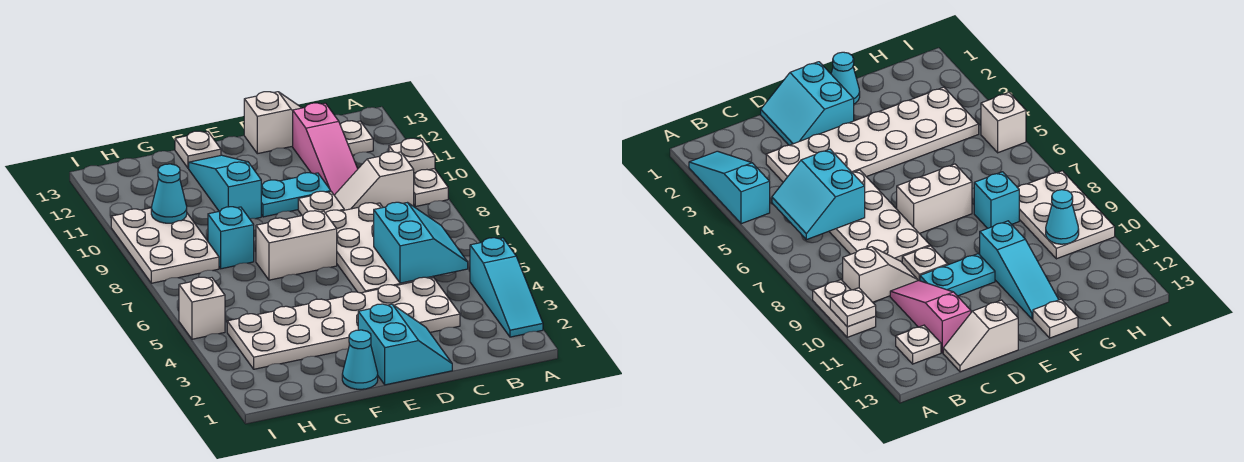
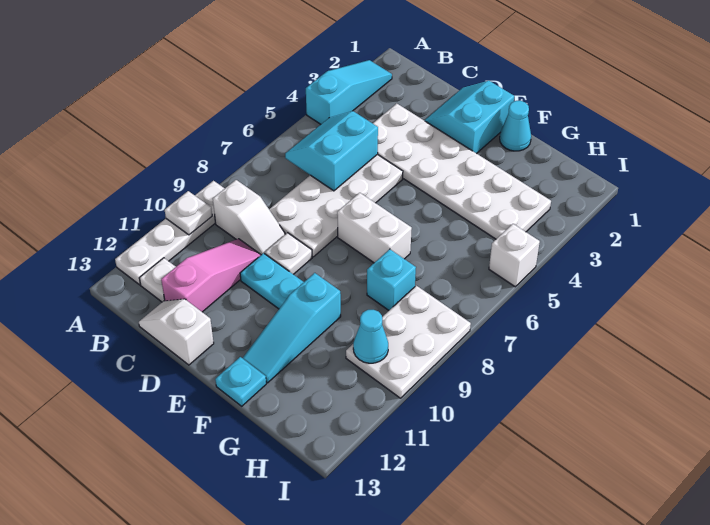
white 1x2 plate [414,169,448,207] -> white 1x4 plate [115,181,225,285]
white 1x1 plate [175,131,221,168] -> cyan 1x1 plate [215,357,266,406]

